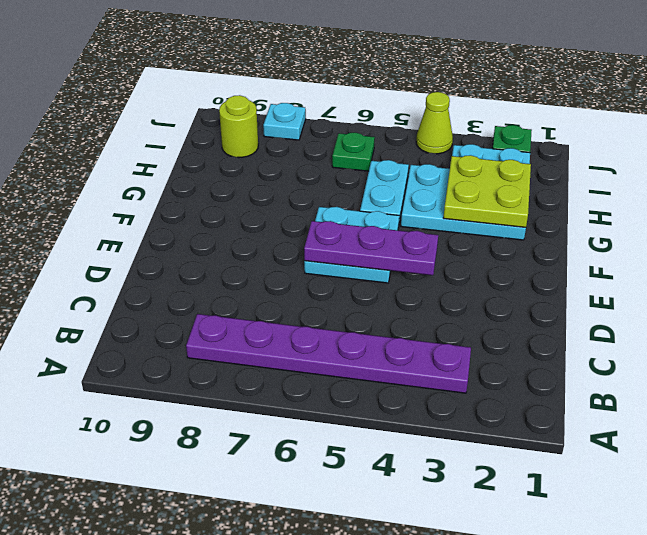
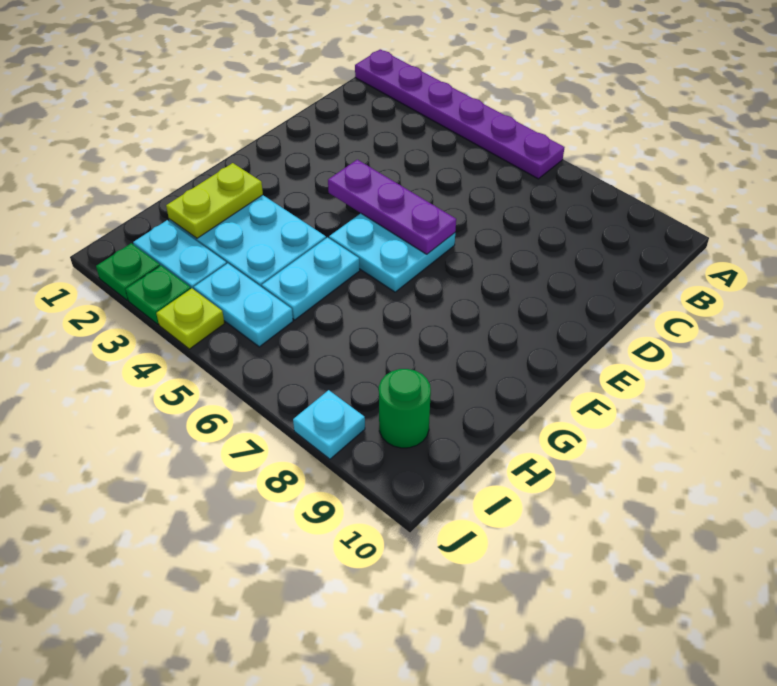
purple 1x6 plate [186,314,471,393] -> purple 1x6 plate moved to [355,49,565,179]
lime 2x2 plate [443,155,531,227] -> lime 1x2 plate [166,163,263,238]
none -> cyan 1x2 plate [194,263,293,347]
green 1x1 plate [332,133,375,171] -> green 1x1 plate moved to [126,266,191,324]
lime 1x1 round brick [219,95,258,157] -> green 1x1 round brick [379,369,431,448]
lime 1x1 cone [416,92,453,154] -> lime 1x1 plate [156,288,225,349]

